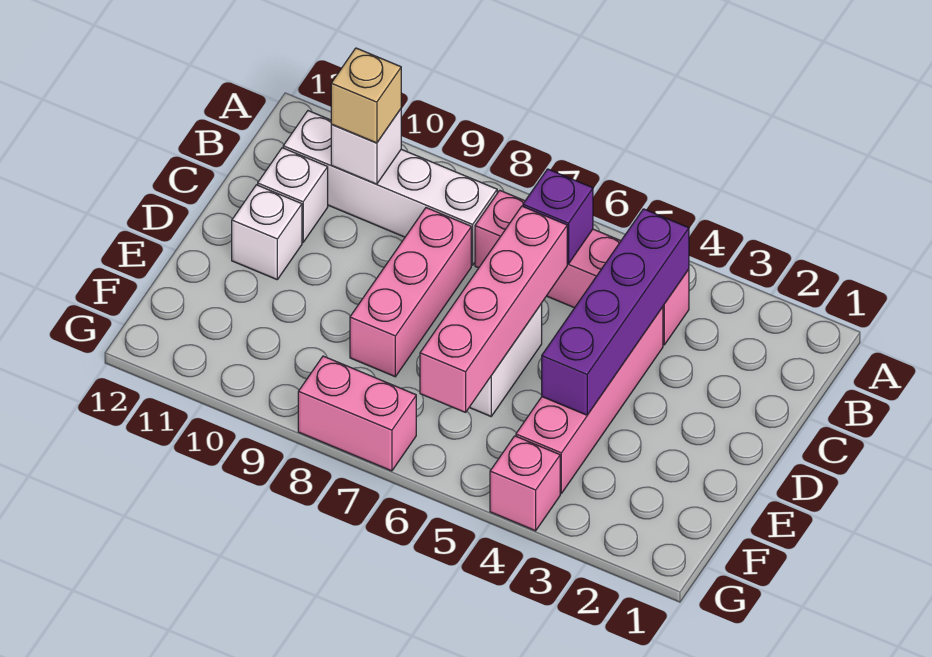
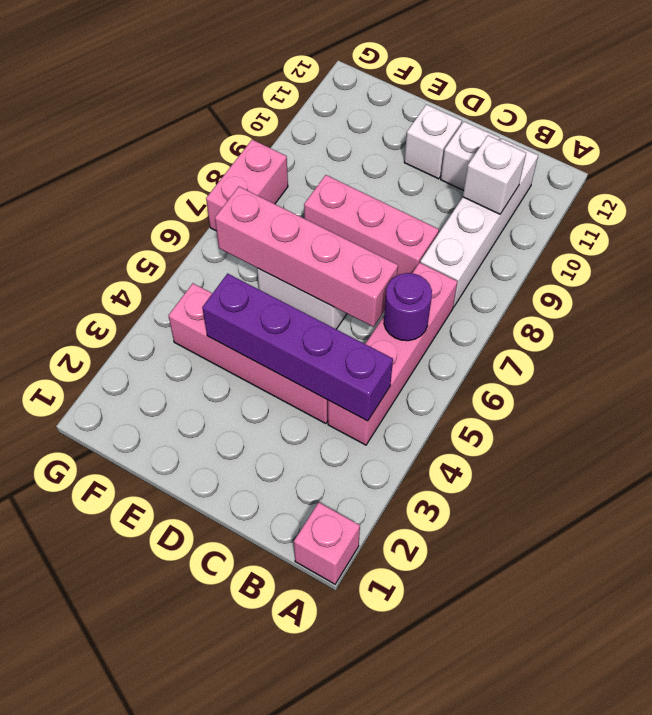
purple 1x1 brick [523,169,593,264] -> purple 1x1 round brick [384,273,432,341]
tan 1x1 brick [331,48,401,143] -> none
pink 1x1 brick [490,436,560,531] -> pink 1x1 brick moved to [294,503,360,584]

